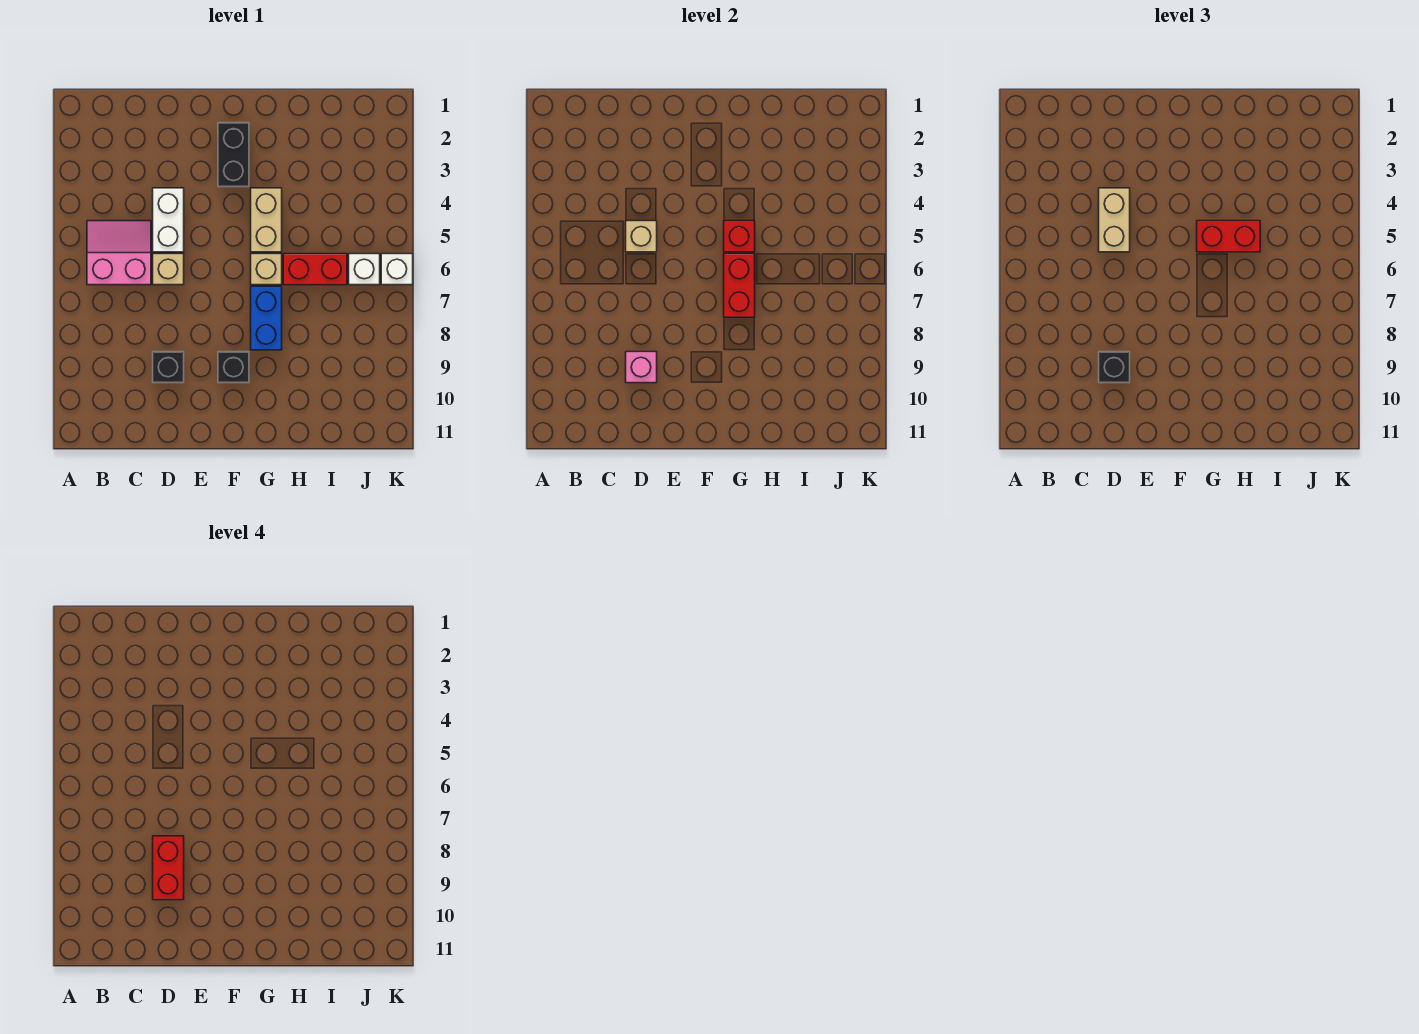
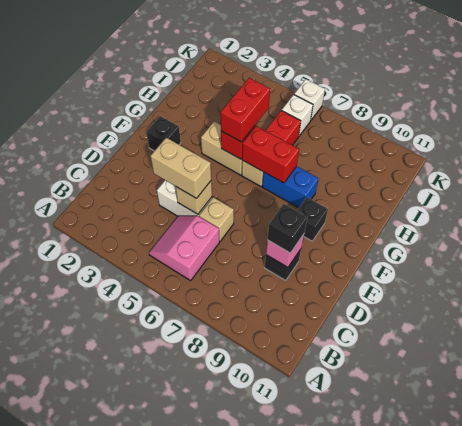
red 1x2 brick [153,836,184,900] -> none
black 1x2 brick [218,123,249,187] -> black 1x1 brick [147,116,181,151]

